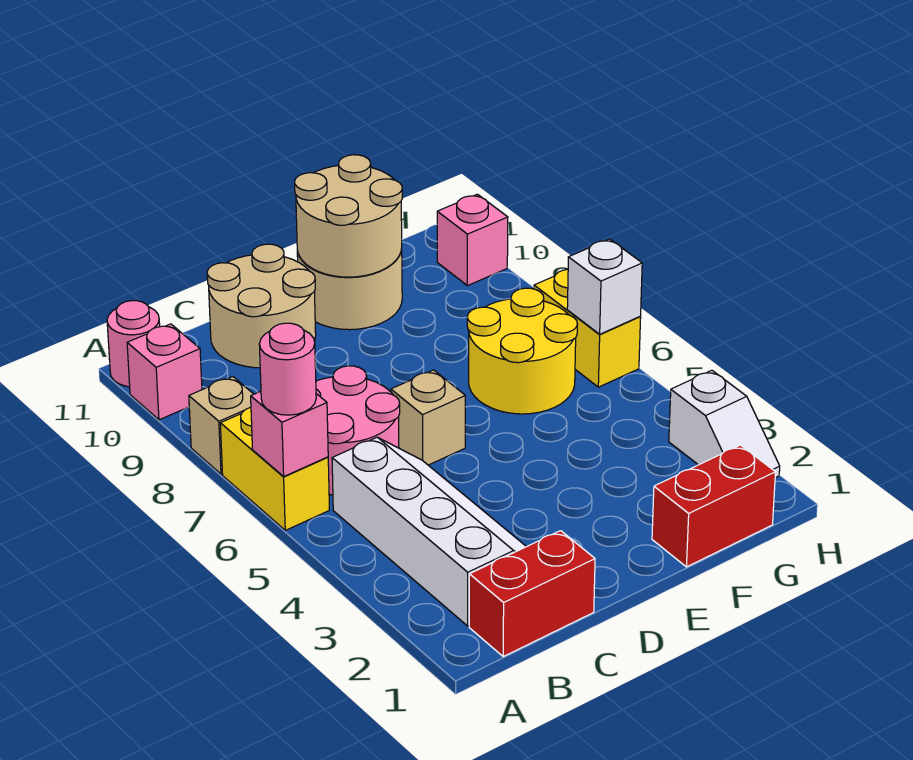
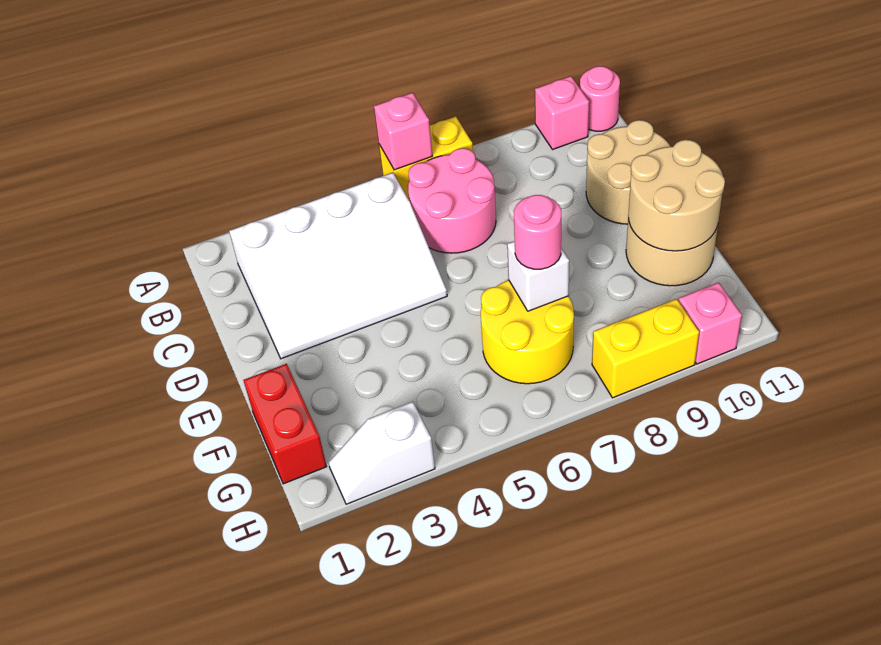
pink 1x1 round brick [259,323,316,415] -> pink 1x1 round brick moved to [514,195,561,269]
tan 1x1 brick [189,377,254,474] -> none
red 1x2 brick [469,531,595,657] -> none
white 2x4 slope [332,437,526,626] -> white 3x4 slope [229,173,447,359]
tan 1x1 brick [391,370,465,465] -> none
yellow 1x2 brick [534,269,641,387] -> yellow 1x2 brick moved to [592,299,699,398]
white 1x1 brick [567,239,642,334] -> white 1x1 brick moved to [507,241,569,311]

